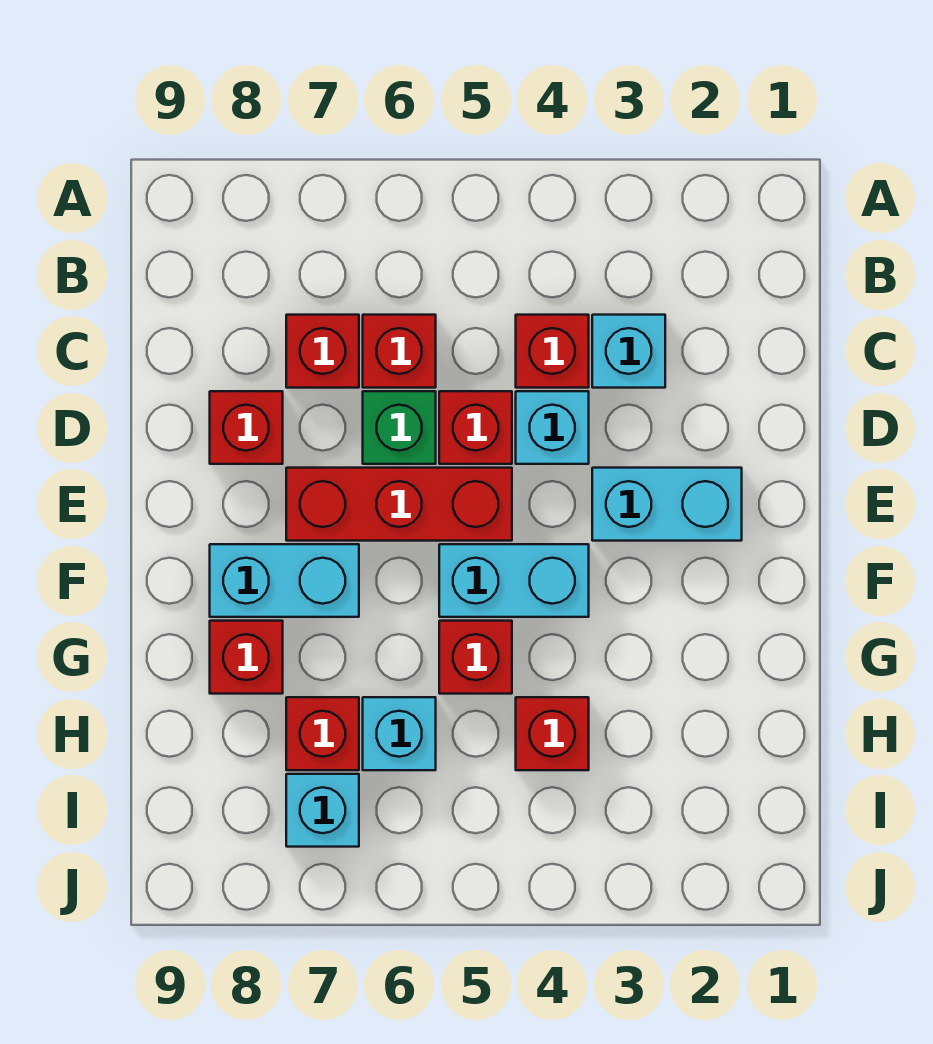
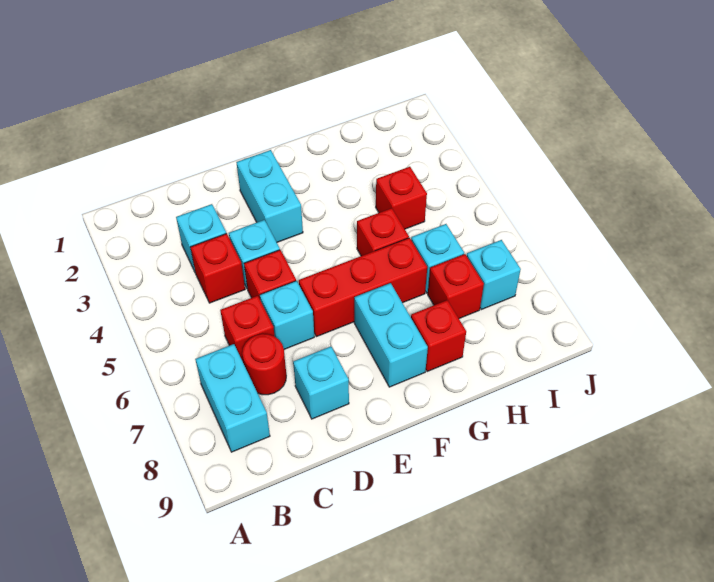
red 1x1 brick [286,315,359,388] -> red 1x1 round brick [242,334,286,395]
green 1x1 brick [363,391,436,464] -> cyan 1x1 brick [260,281,314,349]
red 1x1 brick [210,391,283,464] -> cyan 1x1 brick [293,347,349,419]
red 1x3 brick [286,468,512,541] -> red 1x3 brick turned to [299,238,427,337]
cyan 1x2 brick [439,544,589,617] -> cyan 1x2 brick moved to [195,344,270,452]

